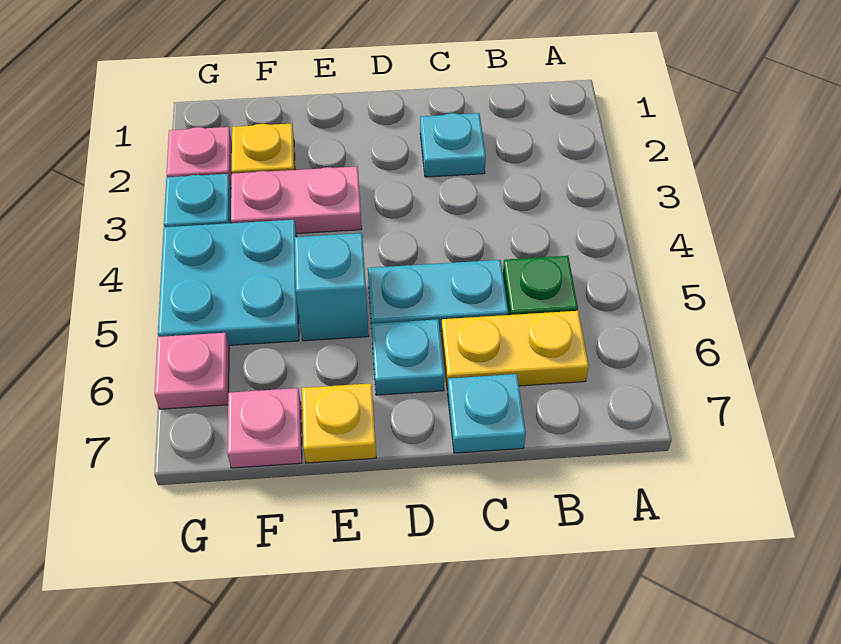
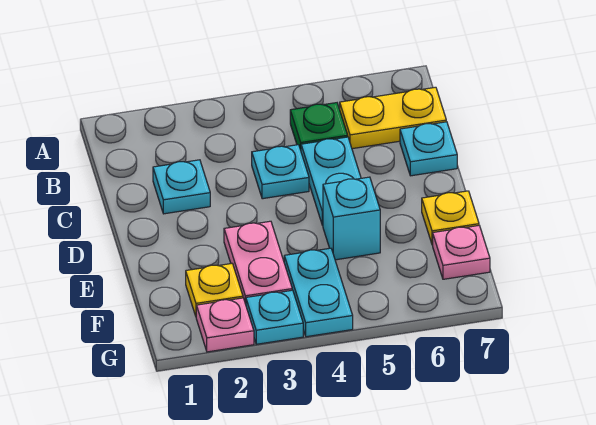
yellow 1x2 plate [441,311,589,390] -> yellow 1x2 plate turned to [340,87,446,149]
cyan 1x1 plate [371,319,444,395] -> cyan 1x1 plate moved to [252,145,309,199]
cyan 2x2 plate [158,220,299,345] -> cyan 1x2 plate [284,248,353,337]
pink 1x1 plate [154,333,229,409] -> none

